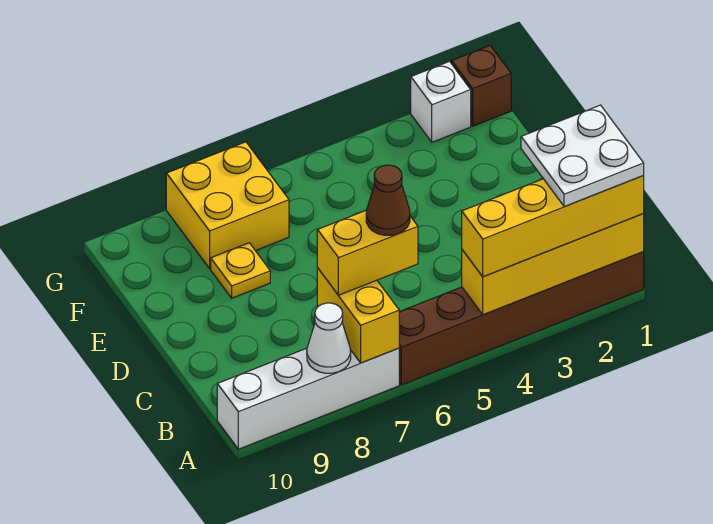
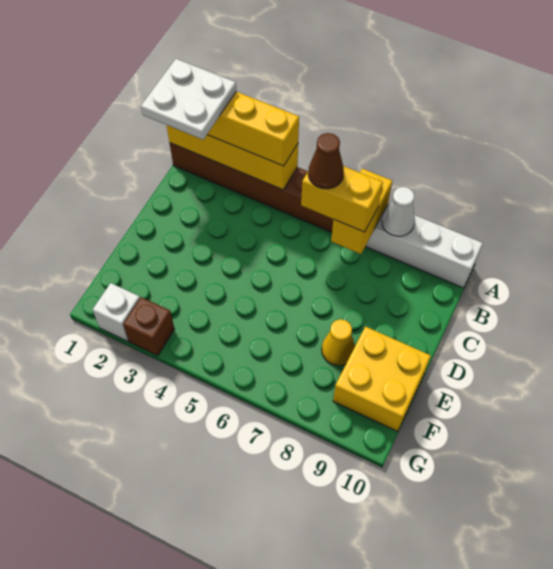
yellow 1x1 plate [211,243,270,298] -> yellow 1x1 cone [322,319,355,366]
yellow 2x2 brick [166,142,289,268] -> yellow 2x2 brick moved to [333,327,431,431]
brown 1x1 brick [452,46,511,126] -> brown 1x1 brick moved to [123,297,174,356]

